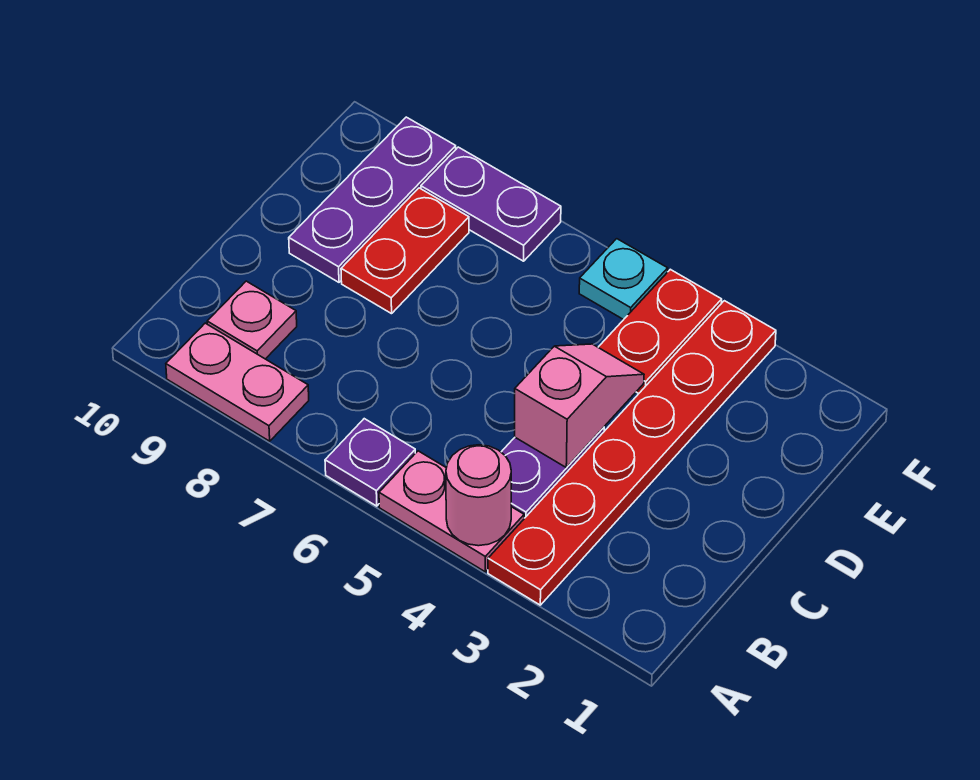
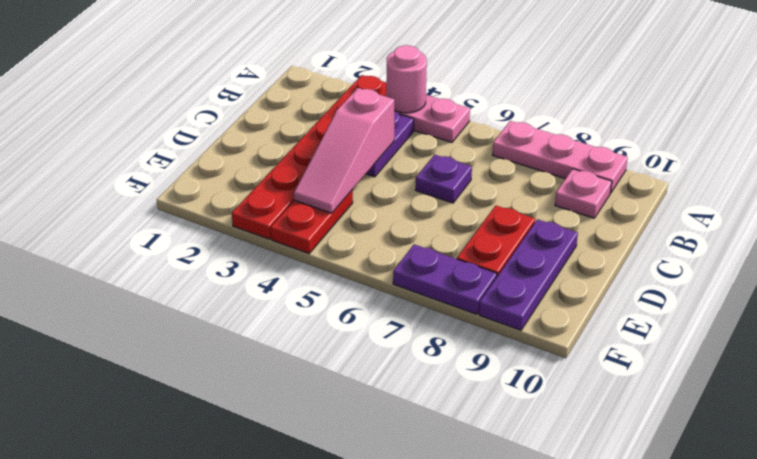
purple 1x1 plate [325,419,415,506] -> purple 1x1 plate moved to [415,155,472,203]
pink 1x2 plate [166,323,309,441] -> pink 1x3 plate [493,121,628,193]
pink 1x2 slope [515,344,644,467] -> pink 1x3 slope [294,88,394,213]
cyan 1x1 plate [579,239,668,320] -> none

